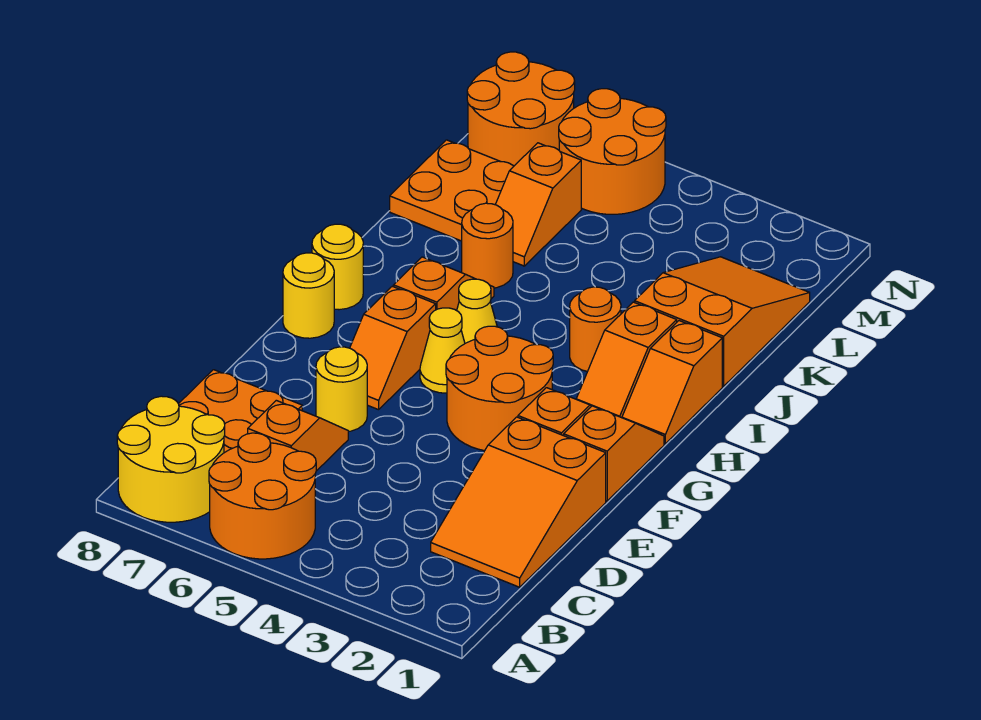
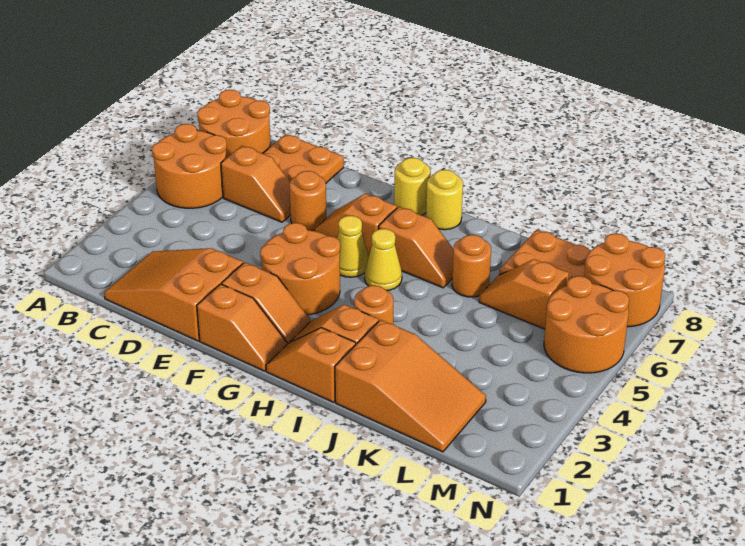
yellow 2x2 round brick [117,396,225,522] -> orange 2x2 round brick [197,90,271,157]
yellow 1x1 round brick [316,347,367,432] -> orange 1x1 round brick [289,171,326,230]

